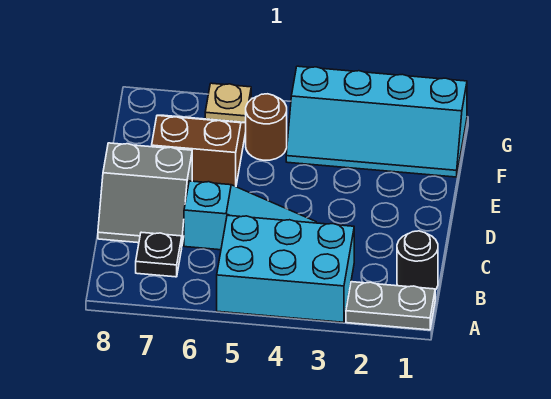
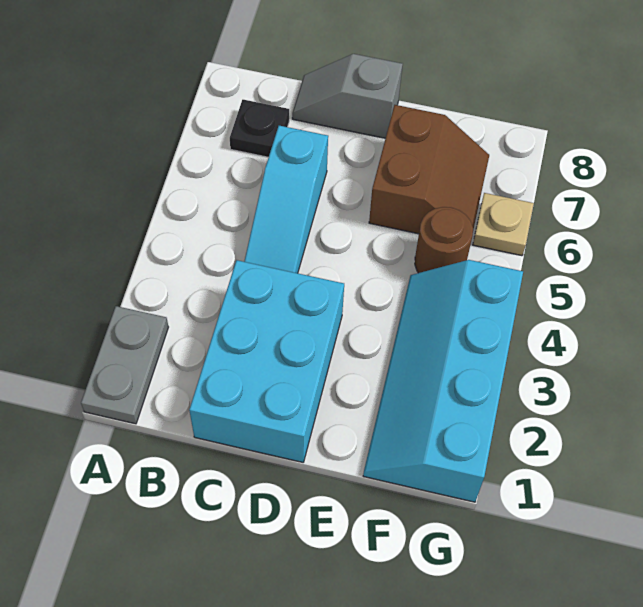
cyan 2x3 brick [217,215,354,322] -> cyan 2x3 brick moved to [189,260,344,462]
black 1x1 round brick [397,231,438,290] -> none
grey 2x2 slope [98,143,192,244] -> grey 1x2 slope [292,54,403,138]

